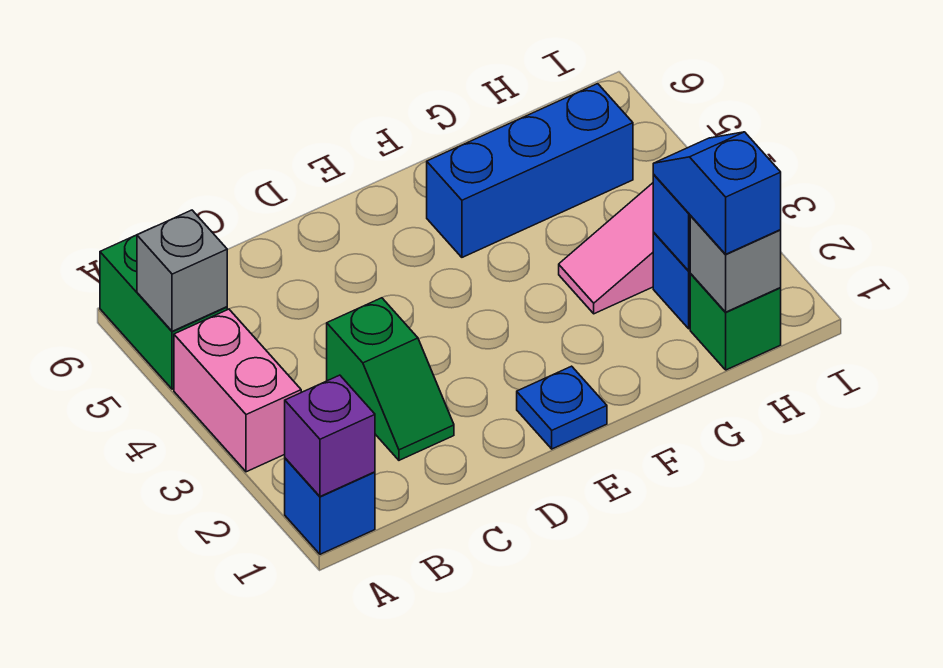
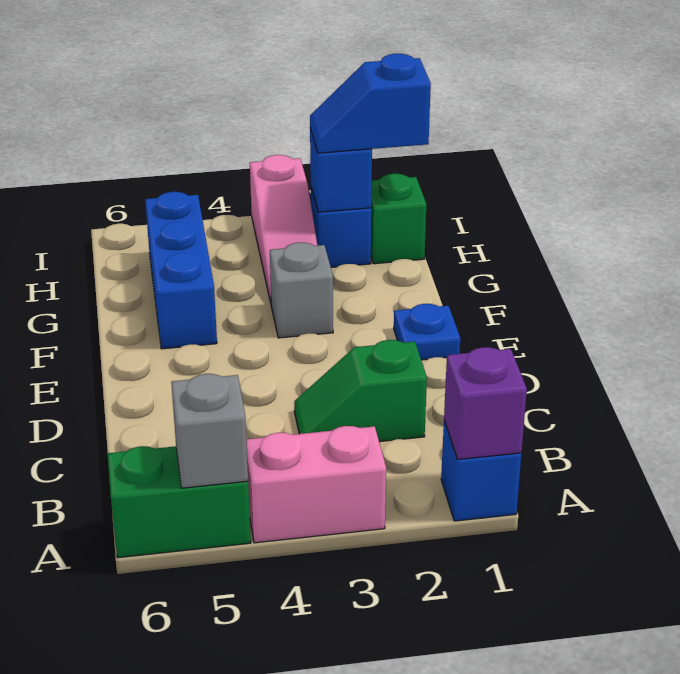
green 1x2 slope [327,298,454,460] -> green 1x2 slope turned to [294,340,427,442]
grey 1x1 brick [690,216,781,312] -> grey 1x1 brick moved to [270,242,333,338]

